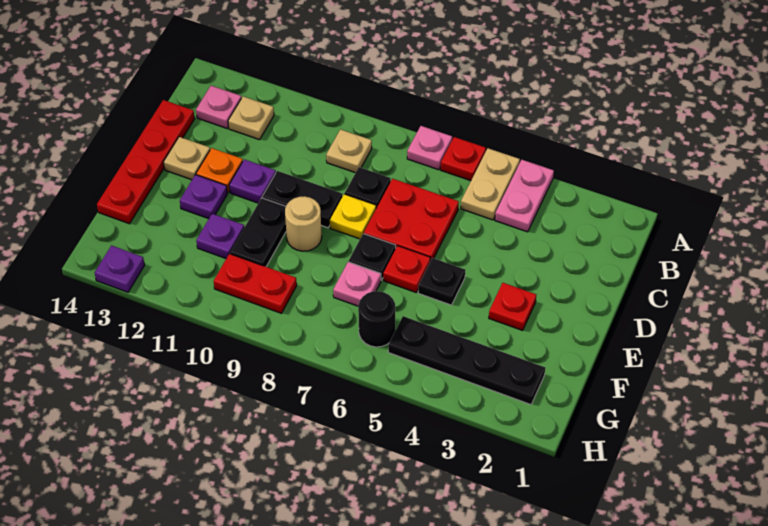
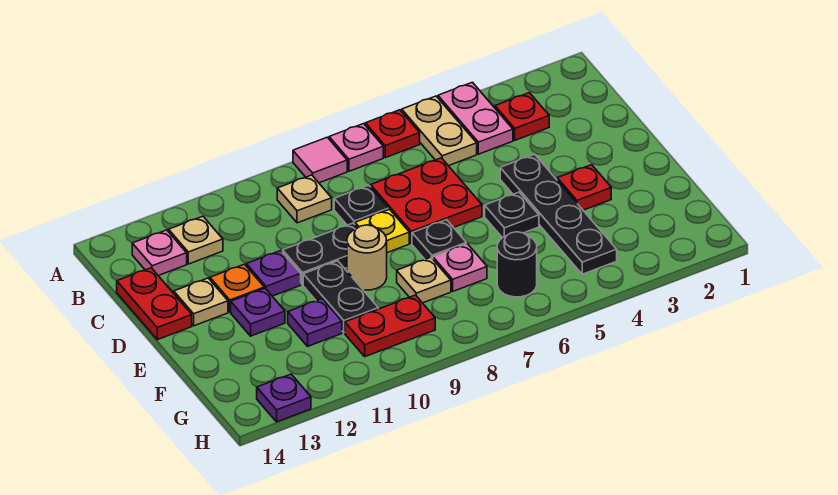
none -> pink 1x1 tile [293,137,347,183]
red 1x4 plate [97,100,195,224] -> red 1x2 plate [117,268,192,340]
red 1x1 plate [383,246,431,292] -> red 1x1 plate moved to [495,93,549,140]
none -> tan 1x1 plate [397,258,451,303]
black 1x4 plate [388,316,545,405] -> black 1x4 plate turned to [500,154,617,274]

